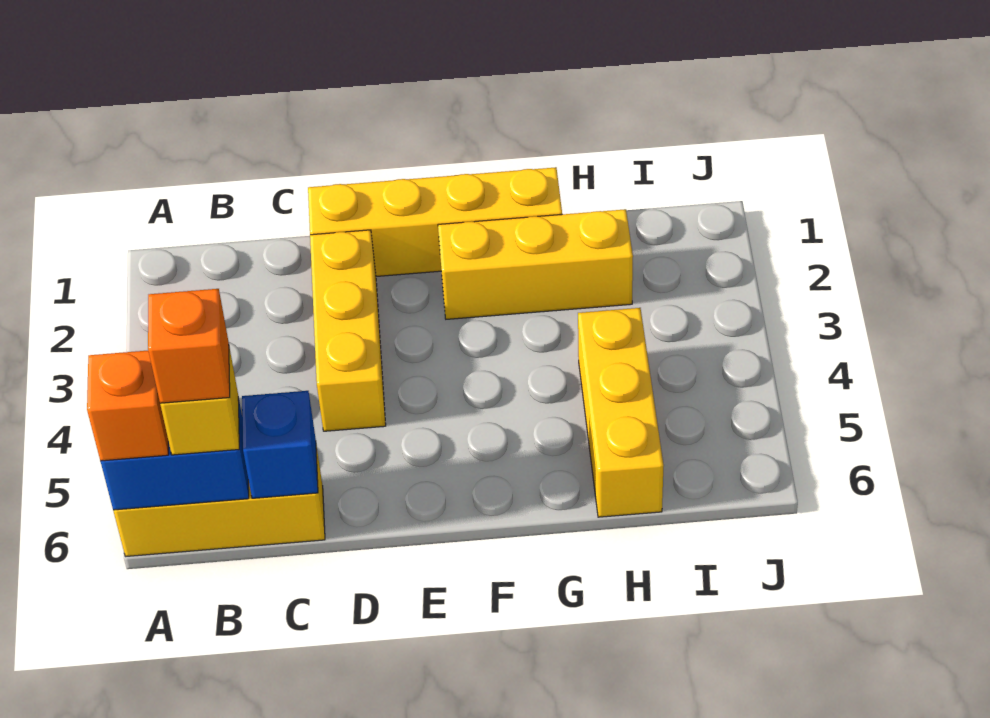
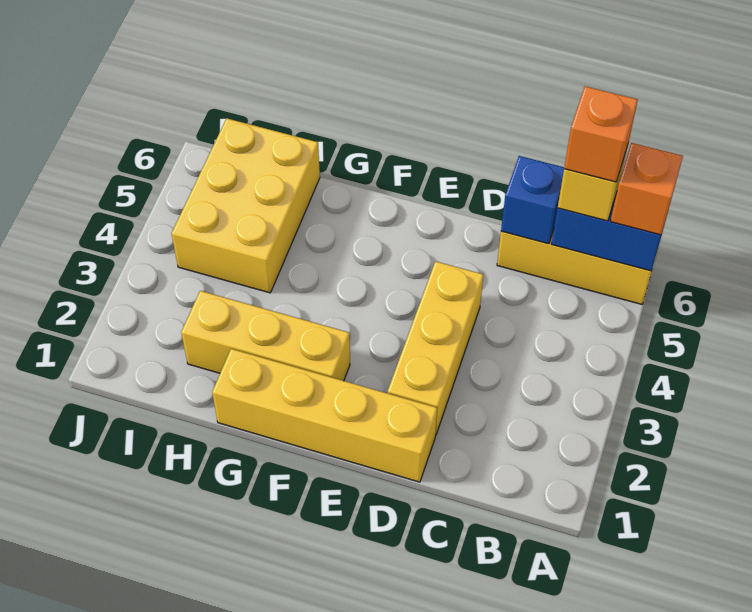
yellow 1x3 brick [578,308,664,517] -> yellow 2x3 brick [172,119,320,293]

